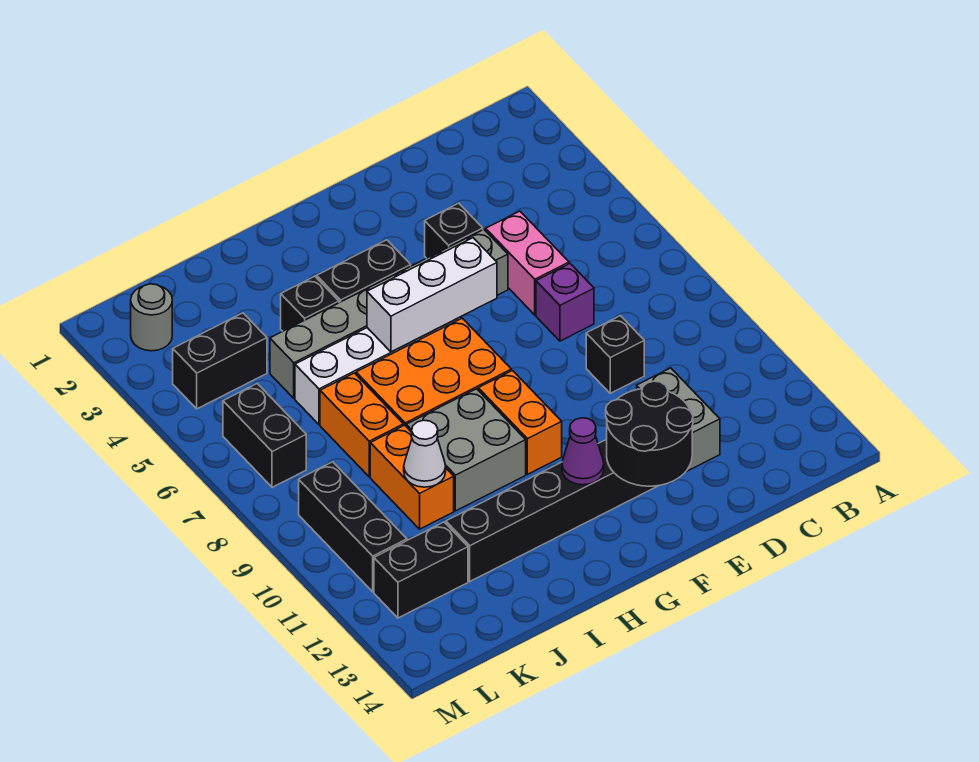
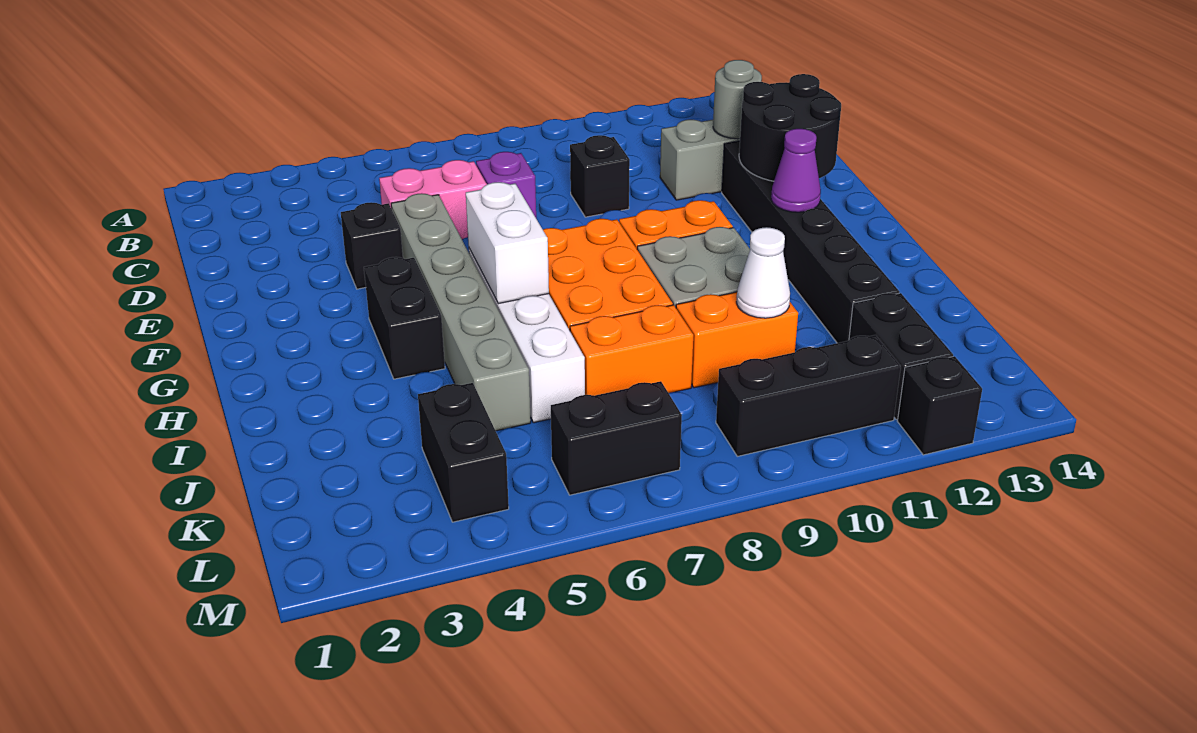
white 1x3 brick [367,238,497,352] -> white 1x2 brick [466,182,549,304]
black 1x1 brick [281,276,339,331] -> black 1x1 brick moved to [898,356,982,455]
grey 1x1 round brick [131,284,172,351] -> grey 1x1 round brick moved to [713,60,762,139]

